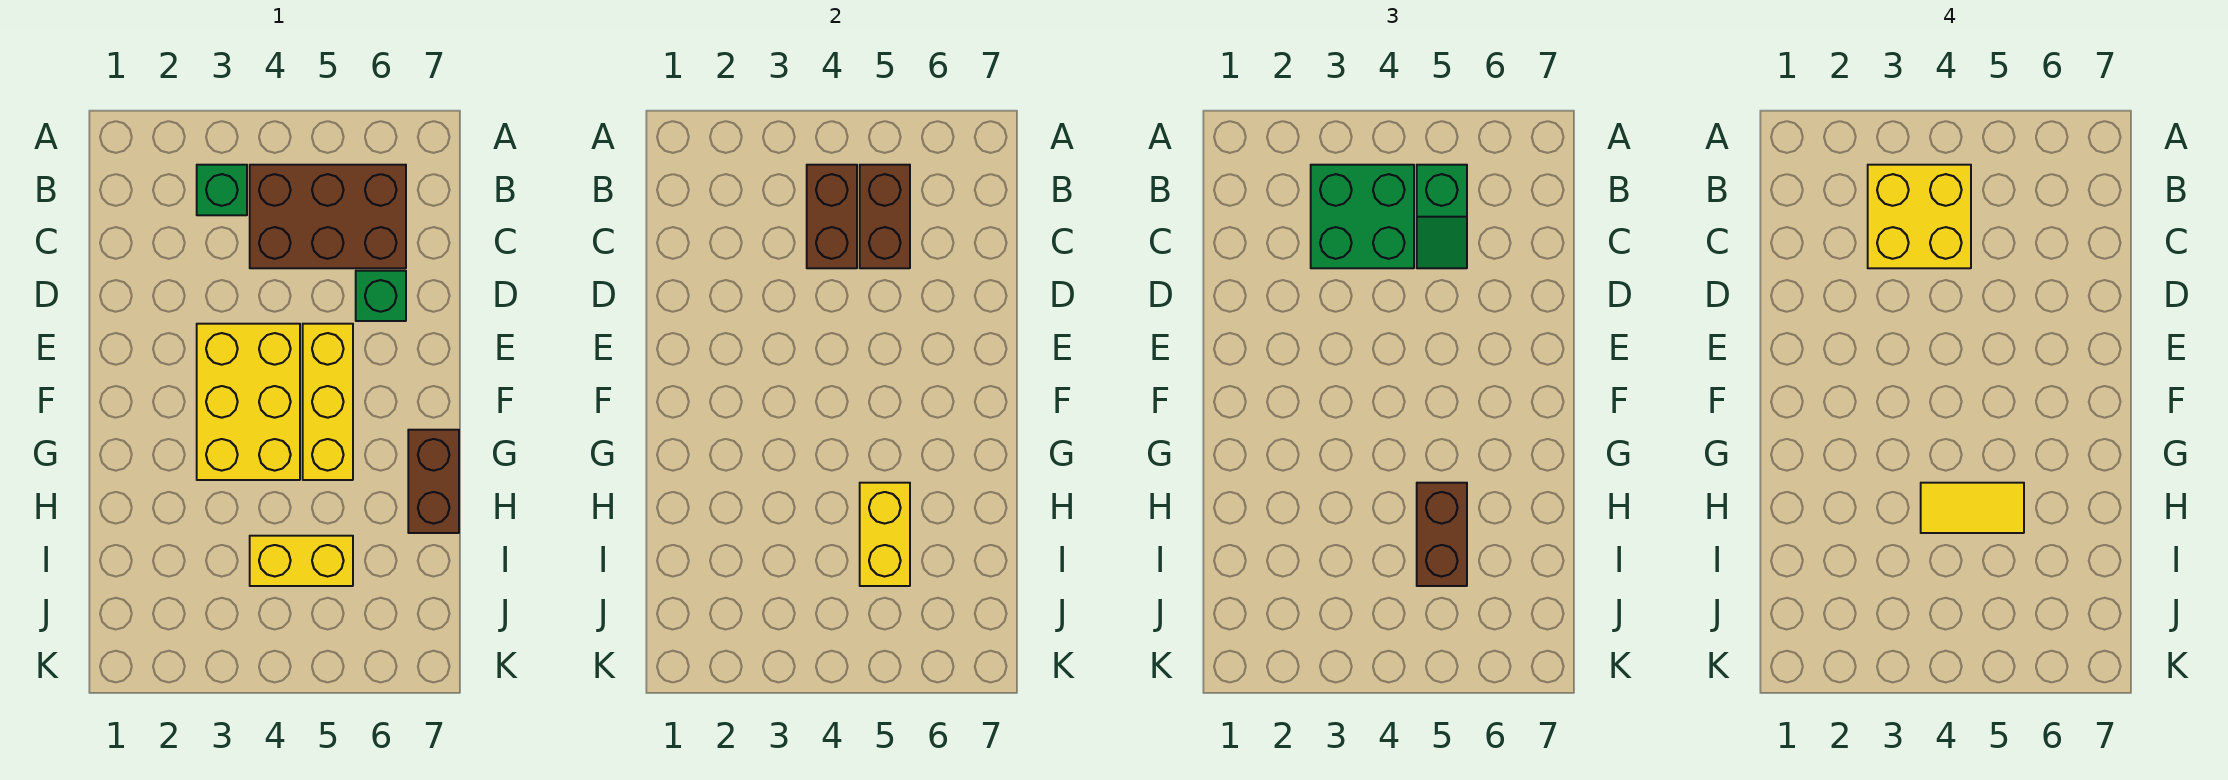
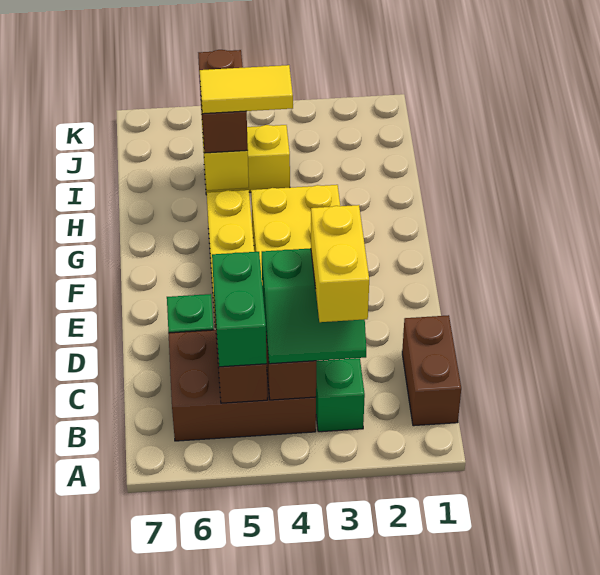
green 2x2 brick [1311,165,1414,268] -> green 2x2 slope [262,248,366,364]
yellow 2x2 brick [1868,165,1971,268] -> yellow 1x2 brick [311,205,369,322]
green 1x2 slope [1417,165,1467,268] -> green 1x2 brick [212,252,267,367]
brown 1x2 brick [408,430,459,533] -> brown 1x2 brick moved to [402,315,461,426]

